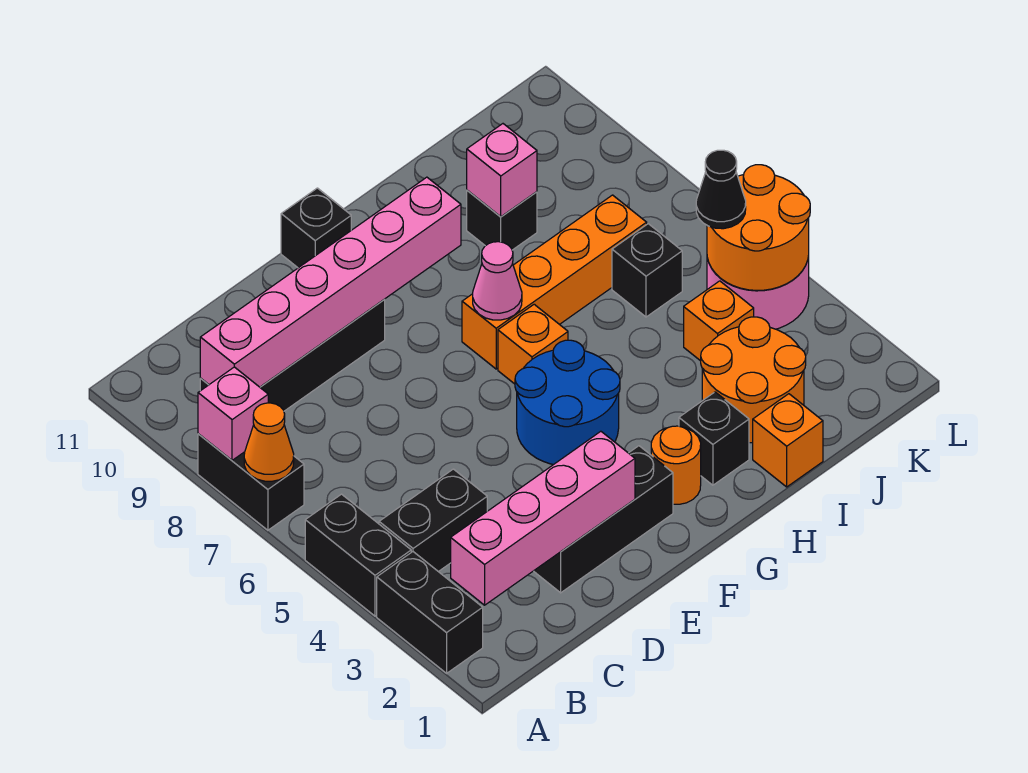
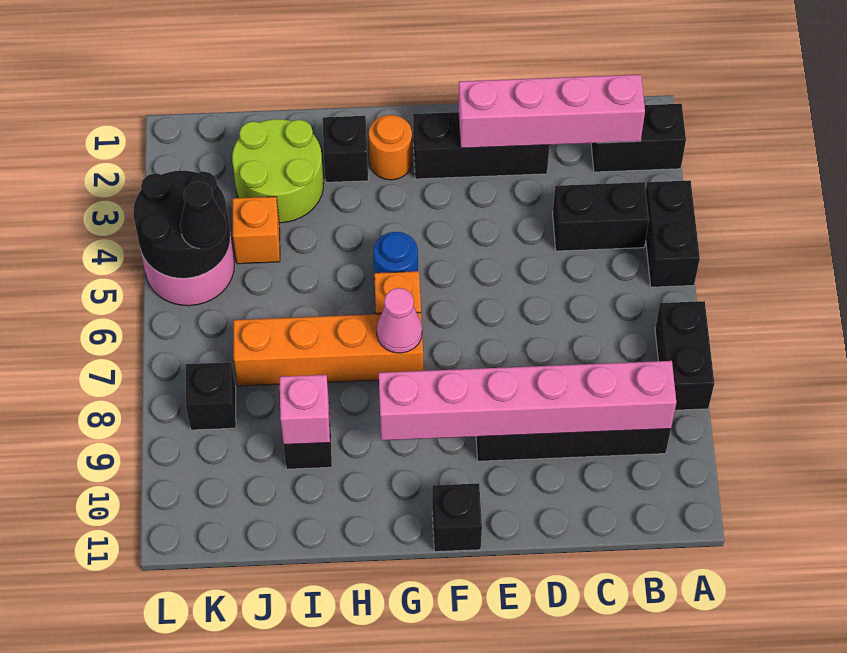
black 1x2 brick [377,552,483,673] -> black 1x2 brick turned to [591,104,686,172]
orange 1x1 cone [244,403,294,481] -> none
pink 1x1 brick [198,367,268,460] -> none
blue 2x2 round brick [515,340,620,465] -> blue 1x1 round brick [373,232,418,279]
orange 1x1 brick [753,394,823,487] -> none
orange 2x2 round brick [701,317,806,443] -> lime 2x2 round brick [232,119,323,223]
black 1x1 brick [612,224,682,317] -> black 1x1 brick moved to [186,362,236,430]
orange 2x2 round brick [707,165,810,290] -> black 2x2 round brick [133,171,231,278]

